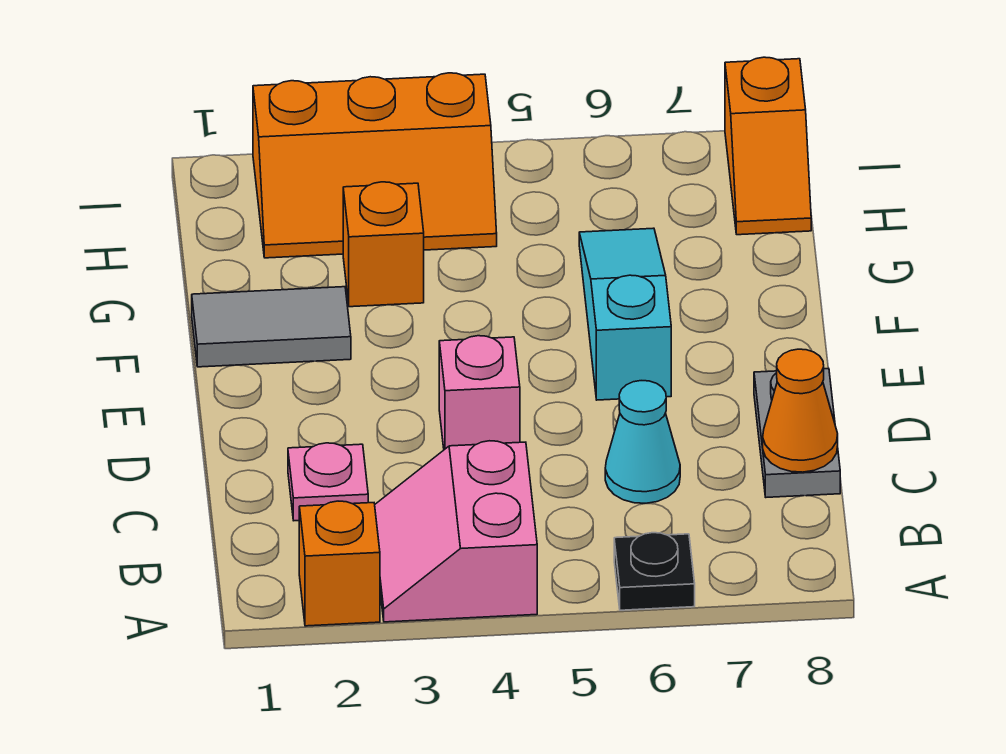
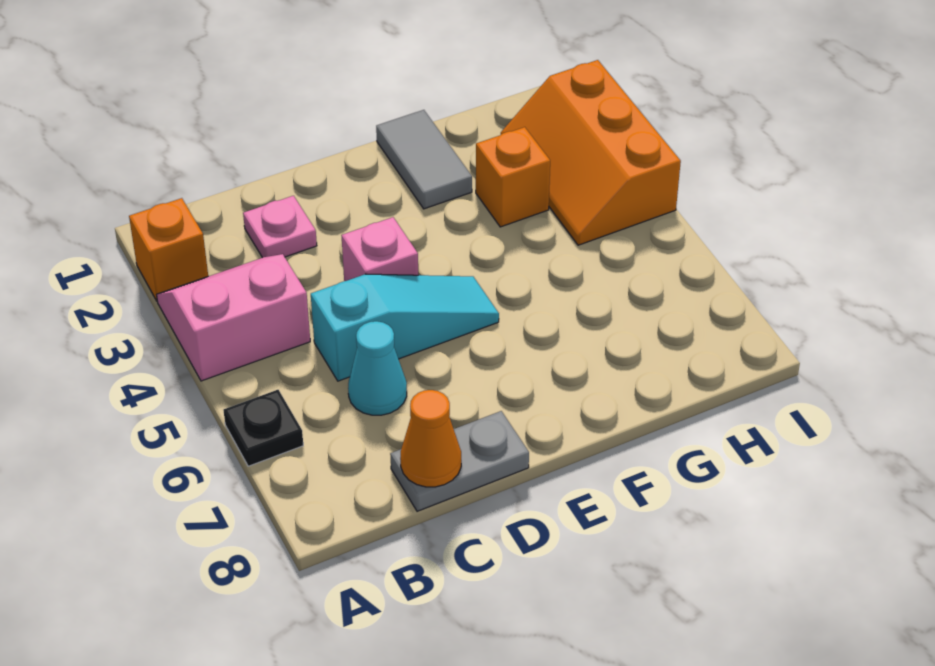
cyan 1x3 slope [579,228,671,400] -> cyan 1x3 slope moved to [311,274,499,381]
orange 1x2 slope [725,57,811,235] -> none

